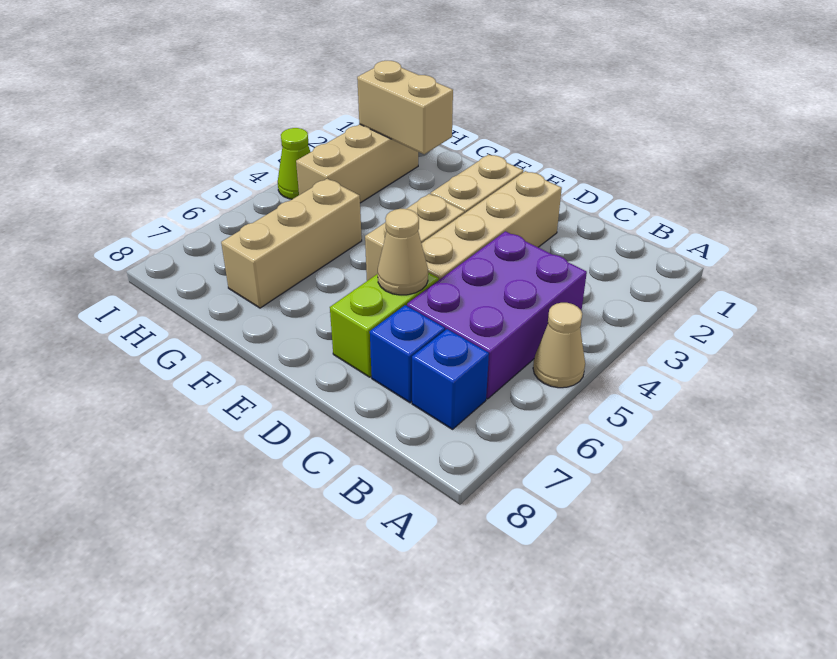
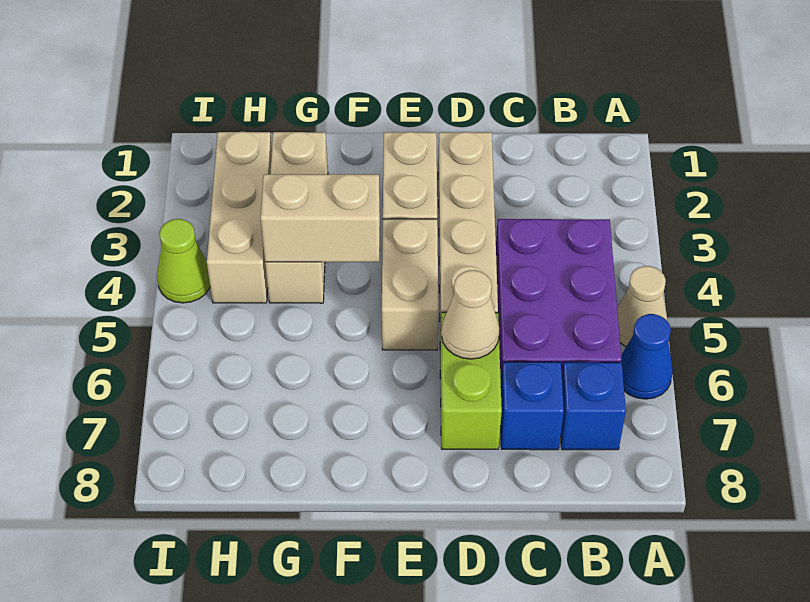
none -> blue 1x1 cone [621,314,673,399]
tan 1x2 brick [357,61,453,154] -> tan 1x2 brick moved to [261,174,380,262]
tan 1x3 brick [221,179,362,308] -> tan 1x3 brick moved to [265,132,328,303]

